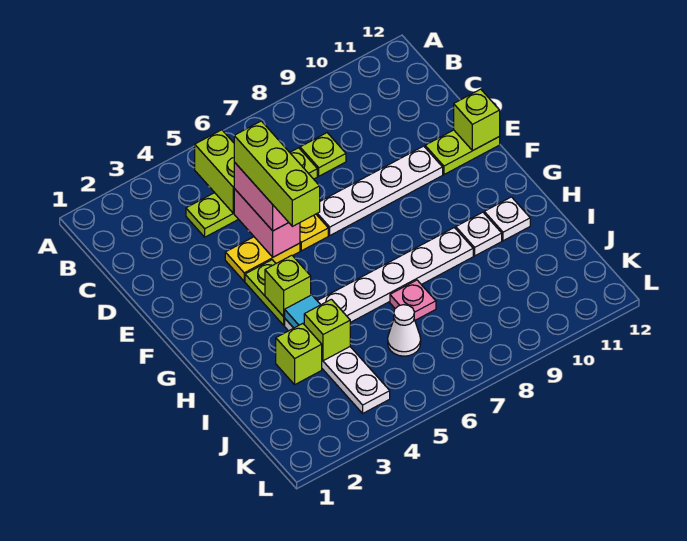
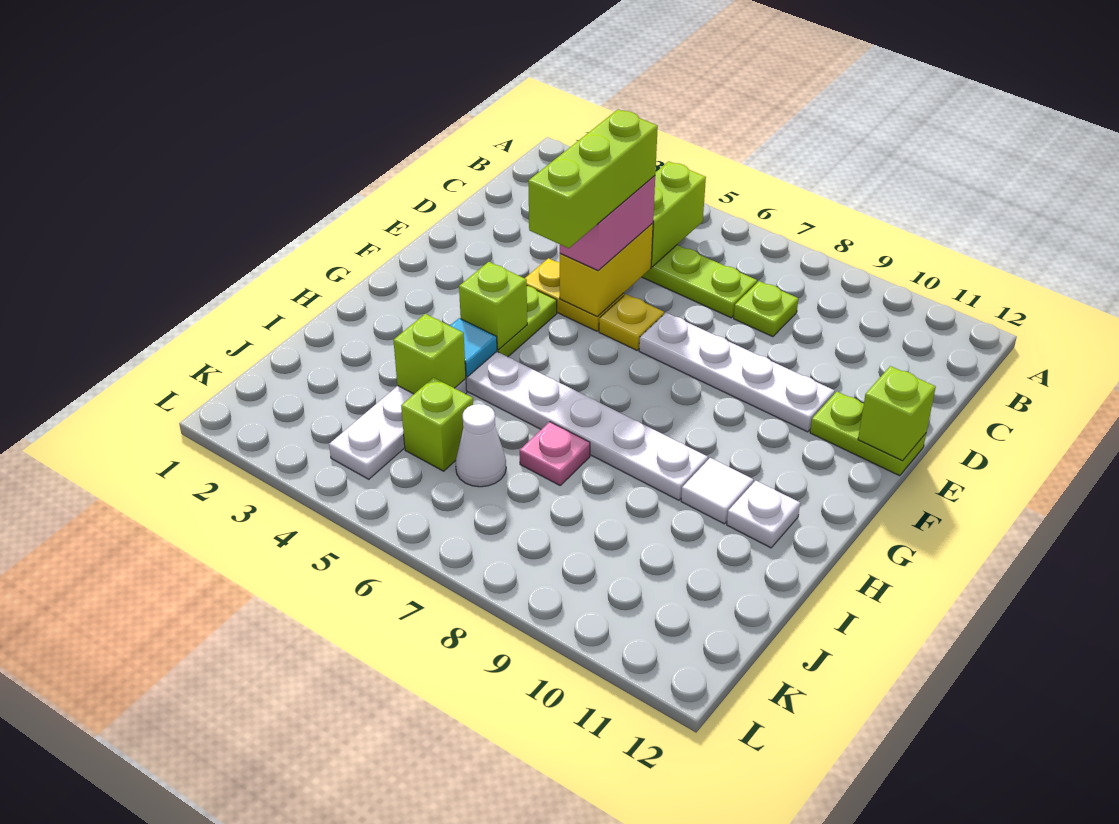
pink 1x2 brick [234,189,300,257] -> yellow 1x2 brick [560,223,653,317]
white 1x1 plate [456,212,502,256] -> white 1x1 tile [681,458,753,524]
lime 1x1 brick [276,324,322,384] -> lime 1x1 brick moved to [401,378,473,471]

